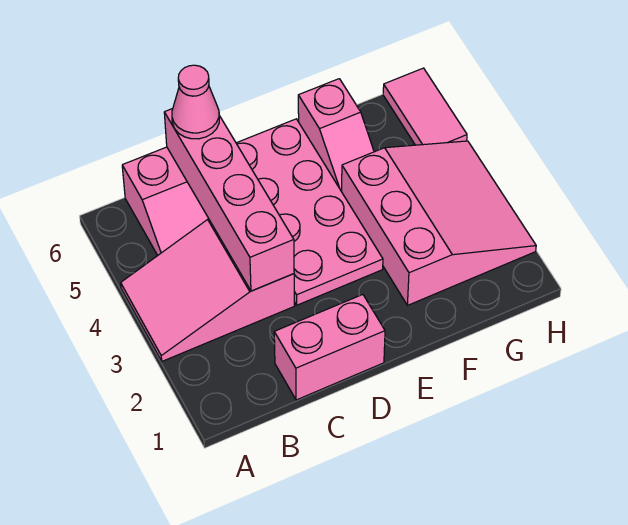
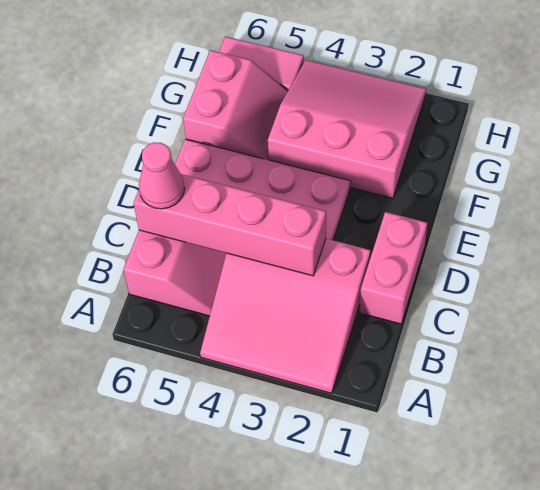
pink 2x3 slope [121,219,295,361] -> pink 3x3 slope [200,239,371,393]
pink 1x2 slope [298,79,374,192] -> pink 2x2 slope [183,50,288,160]

